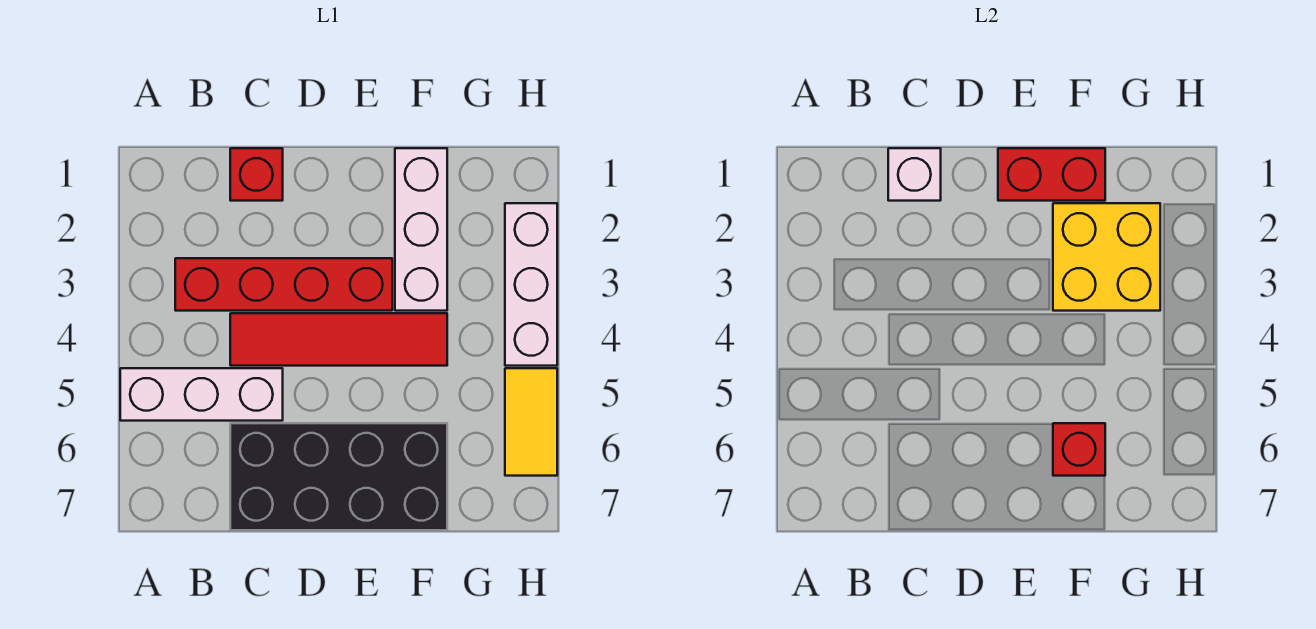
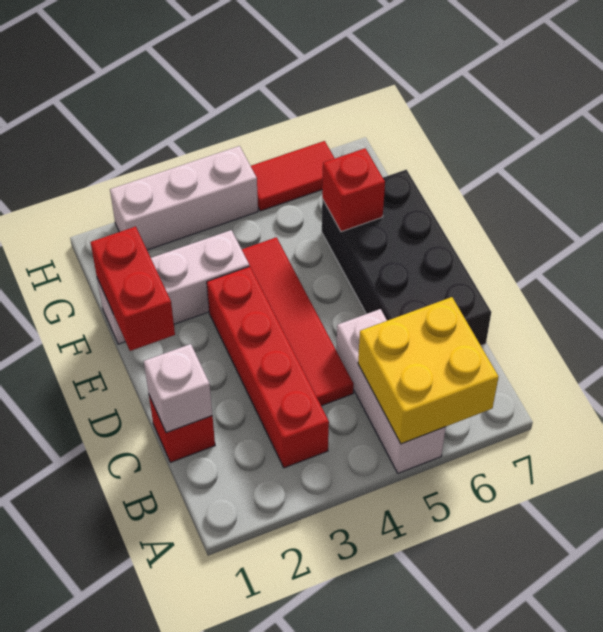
yellow 2x2 brick [1053,203,1160,311] -> yellow 2x2 brick moved to [358,297,498,444]
yellow 1x2 tile [505,368,557,476] -> red 1x2 tile [251,141,335,211]

